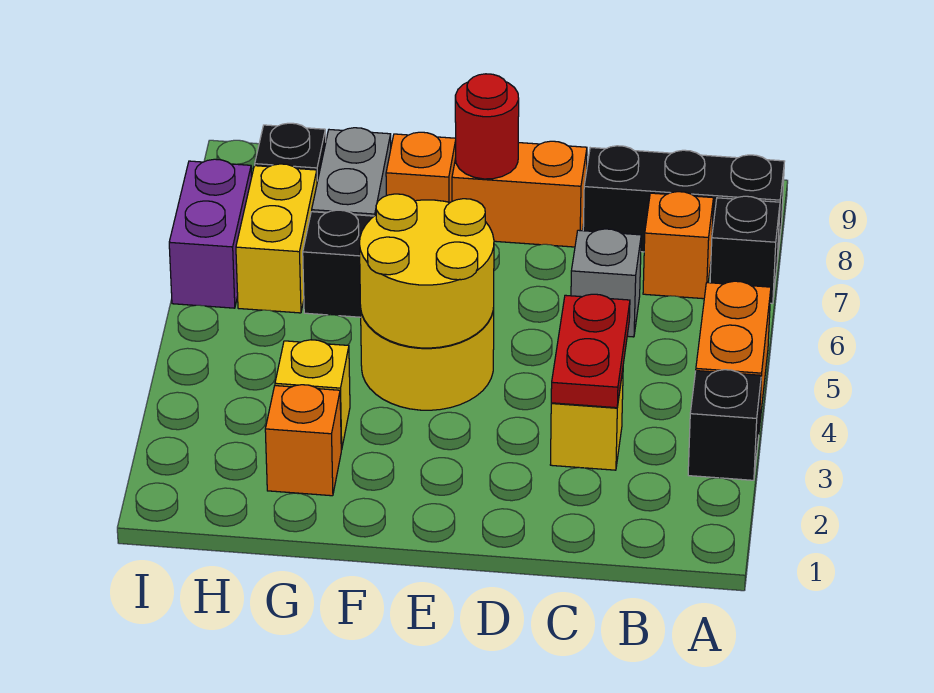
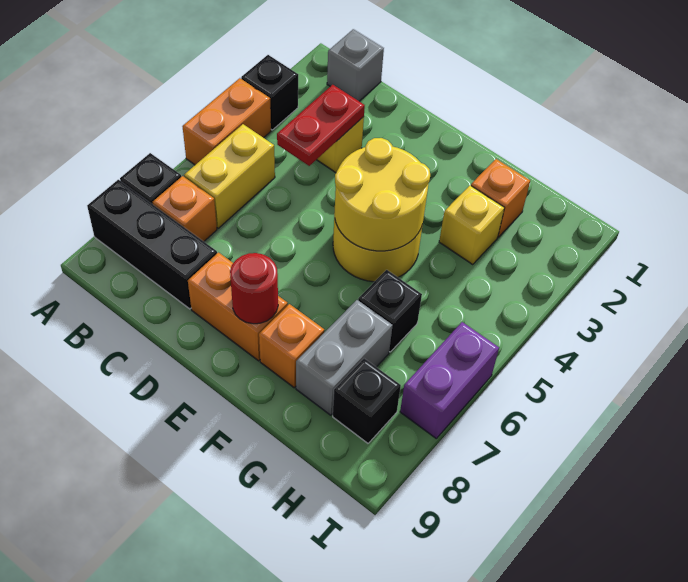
grey 1x1 brick [571,229,641,337] -> grey 1x1 brick moved to [327,29,384,101]
yellow 1x2 brick [236,164,317,313] -> yellow 1x2 brick moved to [184,124,275,228]

